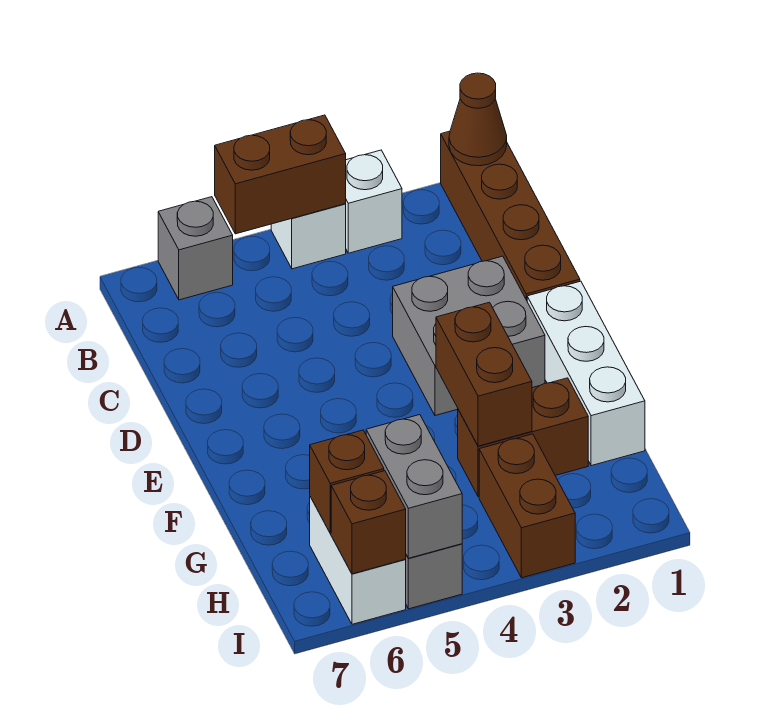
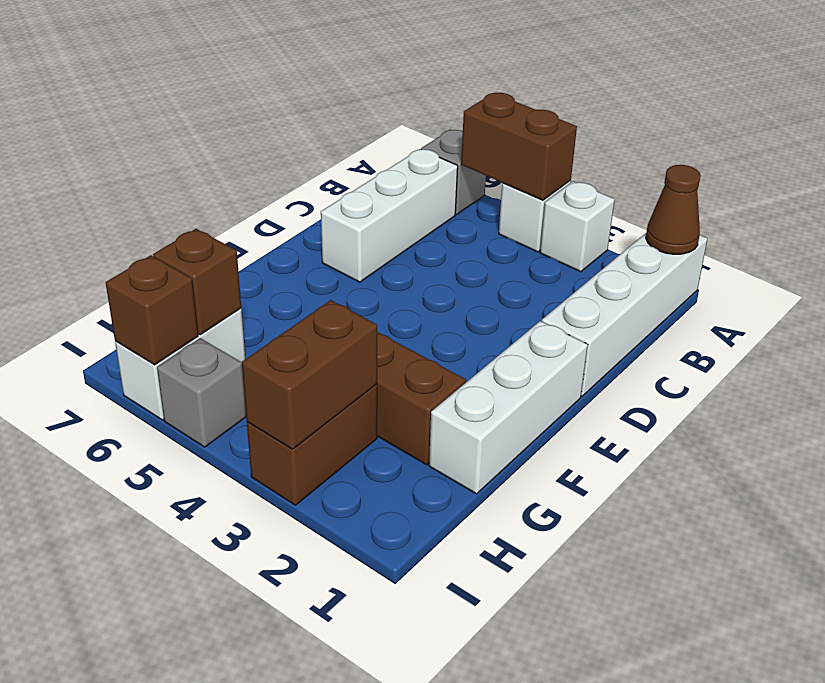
brown 1x4 brick [441,131,580,300] -> white 1x4 brick [542,233,708,396]
none -> white 1x3 brick [321,149,458,282]
grey 2x2 brick [393,256,545,416] -> none
brown 1x2 brick [436,302,532,446] -> brown 1x2 brick moved to [242,300,377,449]
grey 1x2 brick [366,415,462,558] -> none

